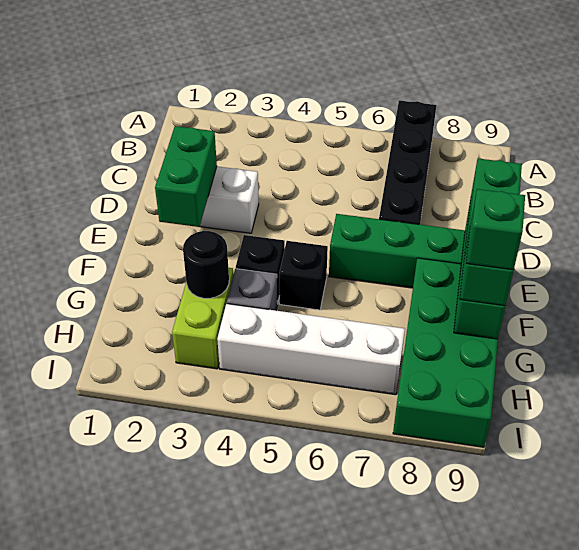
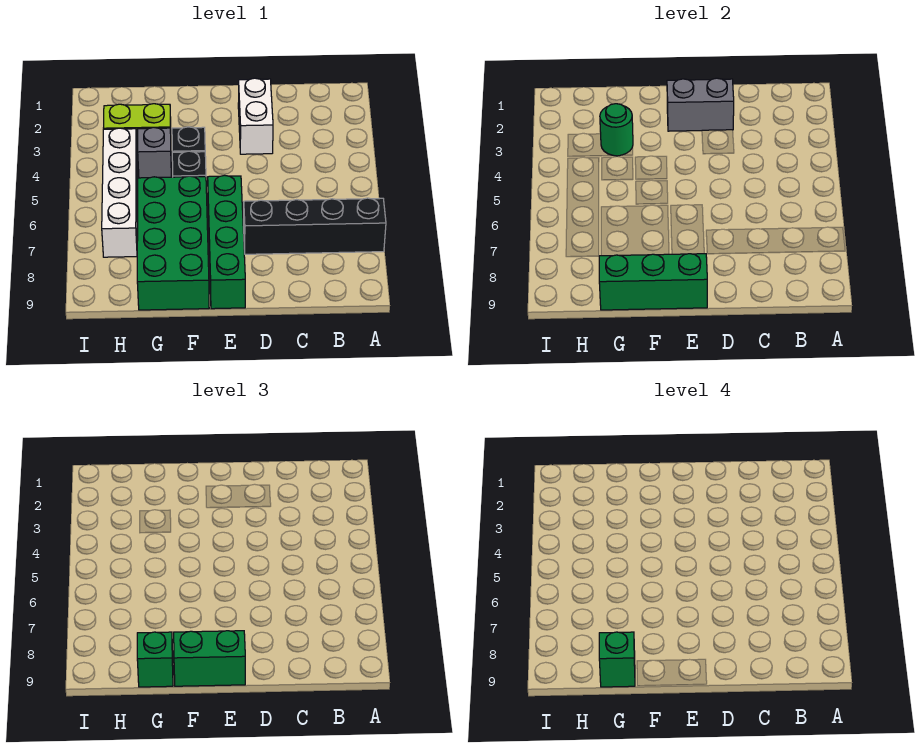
green 1x2 brick [155,126,217,227] -> grey 1x2 brick [667,78,734,131]
green 2x4 brick [393,258,498,447] -> green 2x4 brick turned to [137,176,209,310]
black 1x1 round brick [183,231,229,298] -> green 1x1 round brick [600,104,633,156]

